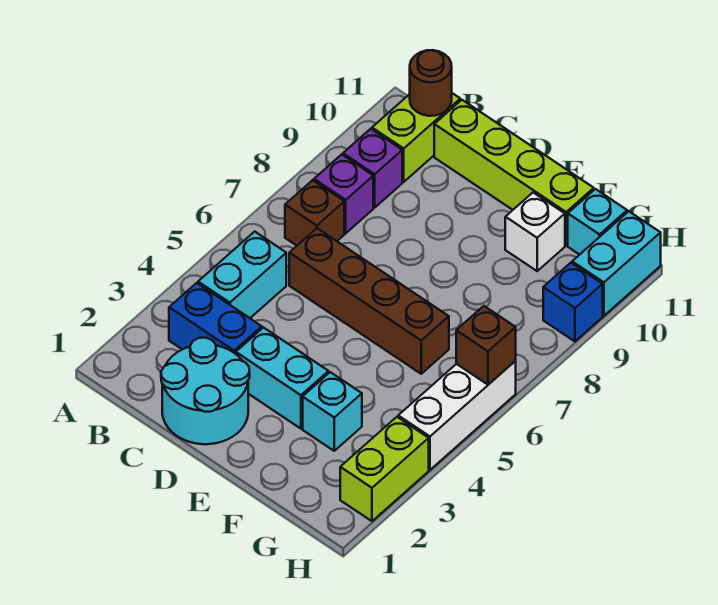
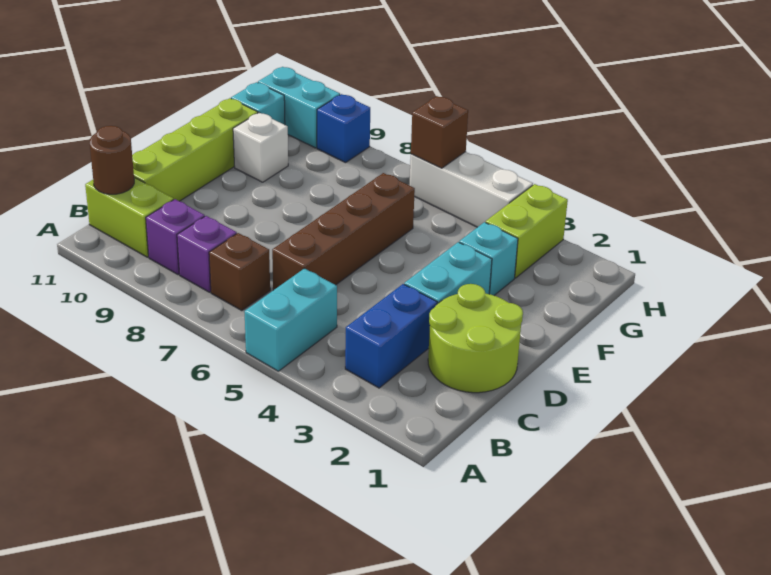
cyan 1x2 brick [198,232,286,318] -> cyan 1x2 brick turned to [245,268,337,371]
cyan 2x2 round brick [161,338,250,444] -> lime 2x2 round brick [428,284,523,393]
lime 1x2 brick [340,417,429,521] -> lime 1x2 brick turned to [486,184,568,278]

